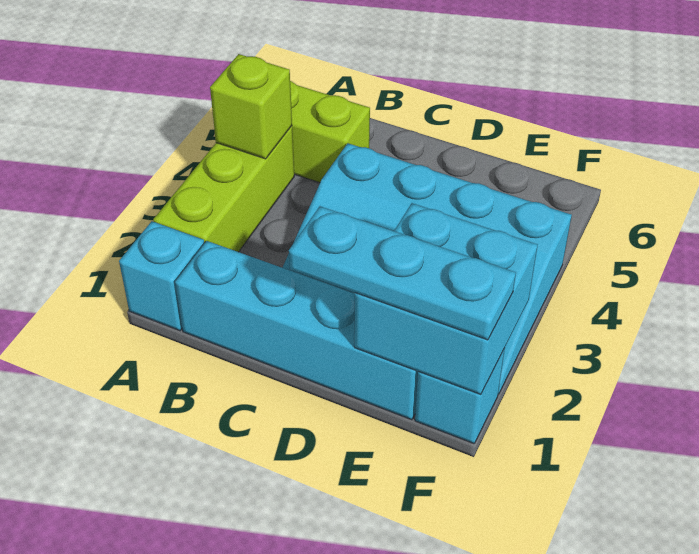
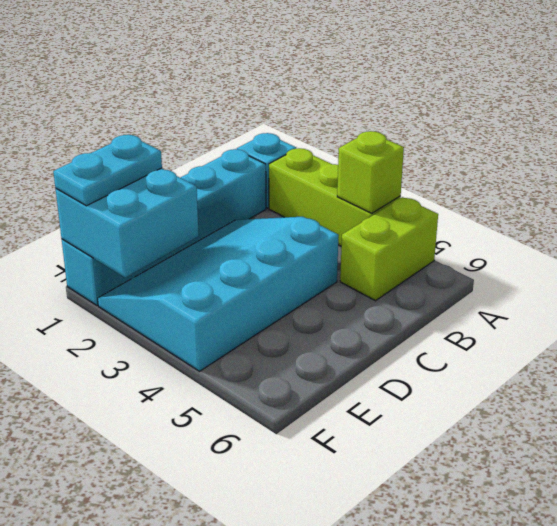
cyan 1x3 plate [289,206,516,340] -> cyan 1x2 plate [53,135,162,206]

